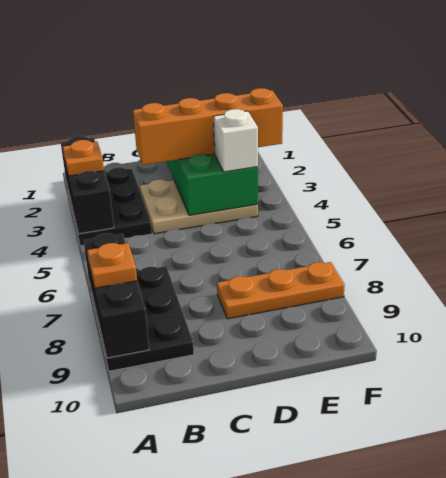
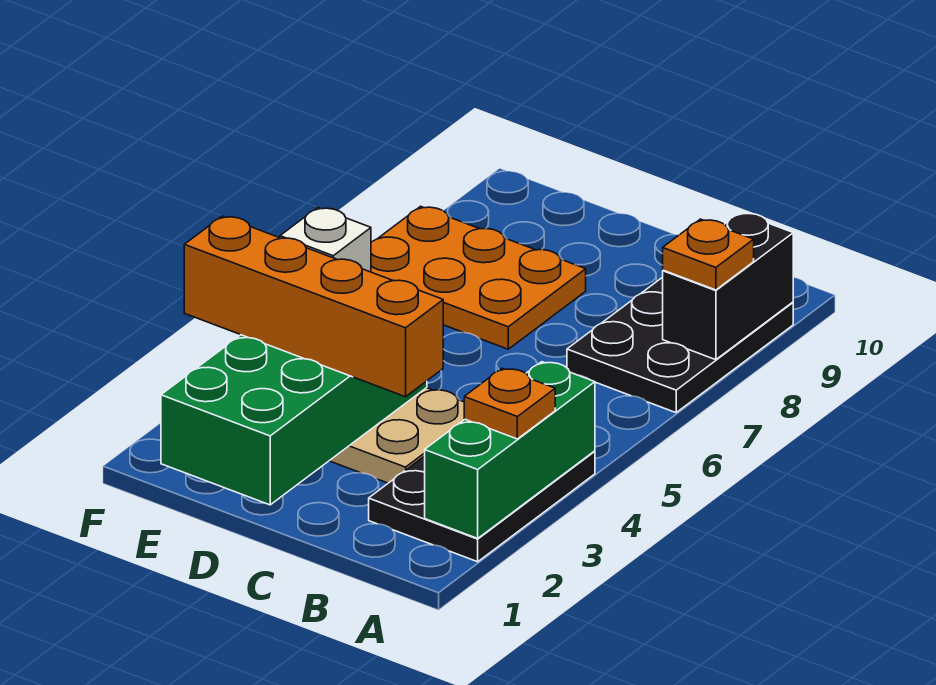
black 1x3 brick [61,136,114,234] -> green 1x3 brick [425,362,595,538]
black 1x3 brick [83,233,149,358] -> black 1x2 brick [663,213,793,360]
orange 1x3 plate [217,262,345,319] -> orange 2x3 plate [371,206,586,349]

